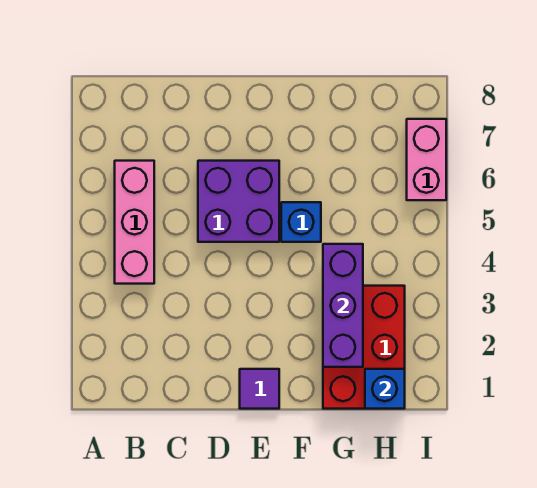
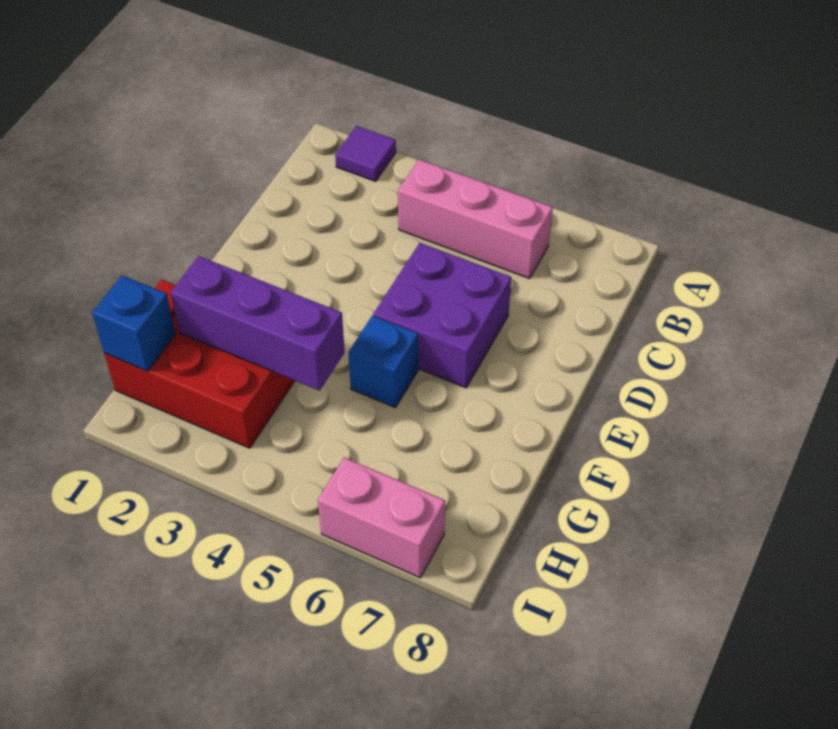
purple 1x1 tile [240,369,279,409] -> purple 1x1 tile moved to [335,126,396,181]

